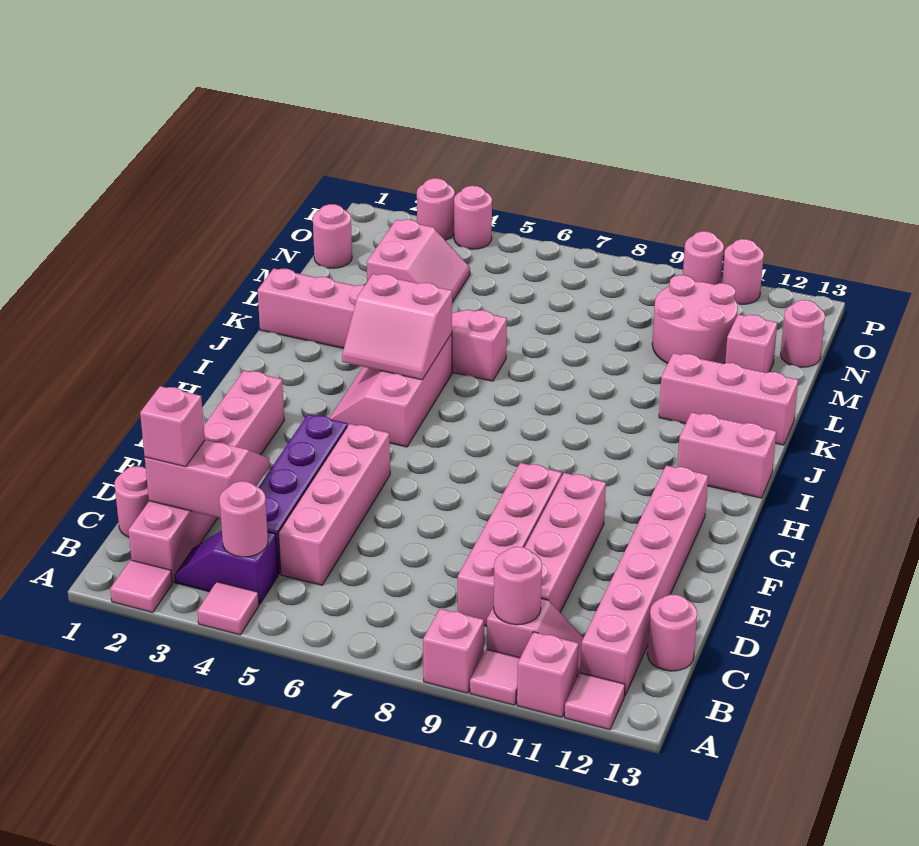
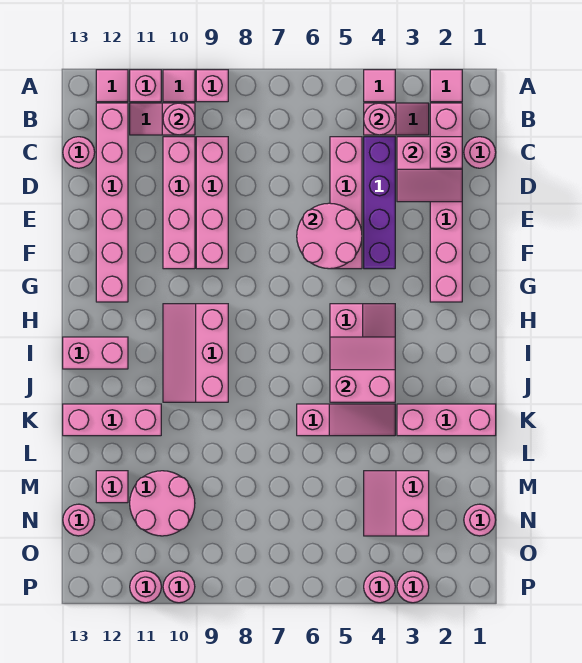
purple 1x2 slope [175,530,278,604] -> pink 1x2 slope [364,103,429,135]
none -> pink 2x2 round brick [297,203,362,269]
none -> pink 2x3 slope [163,304,228,402]

